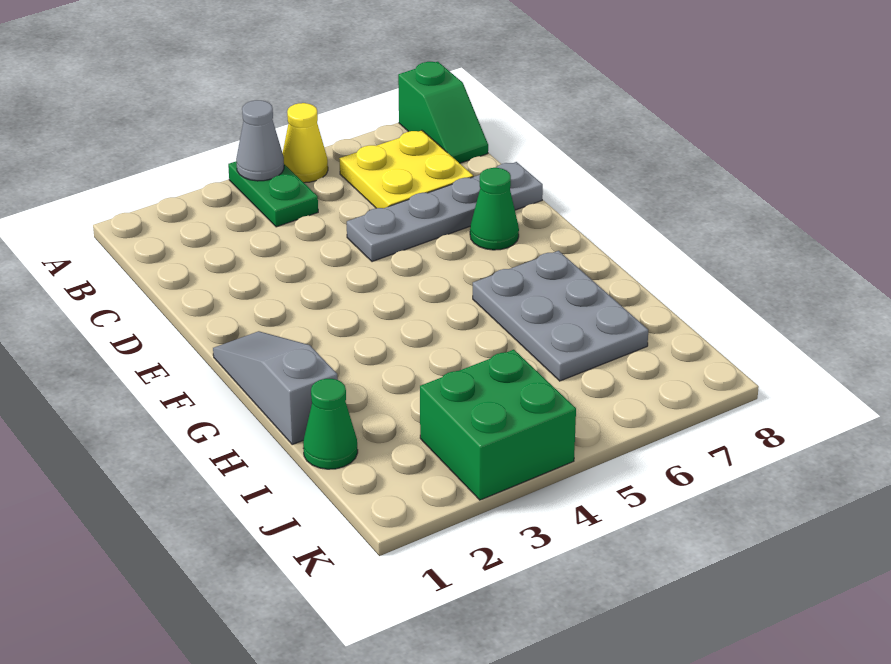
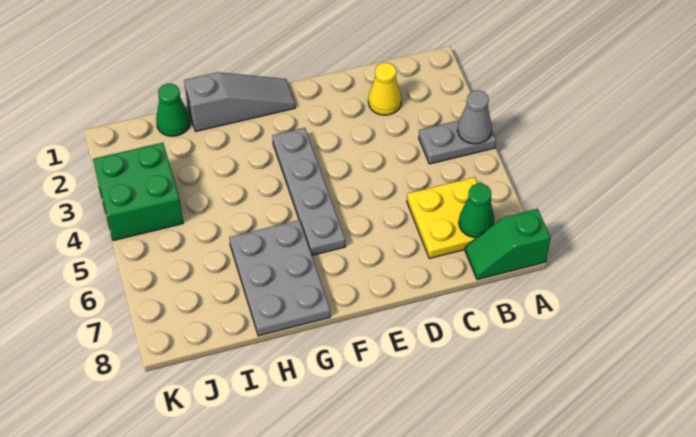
green 1x2 plate [228,161,318,227] -> grey 1x2 plate [419,120,496,164]
yellow 1x1 cone [282,103,328,183] -> yellow 1x1 cone moved to [368,63,402,115]
grey 1x4 plate [347,162,543,262] -> grey 1x4 plate moved to [272,128,345,255]
green 1x1 cone [470,168,519,250] -> green 1x1 cone moved to [459,184,495,238]
grey 2x3 plate [473,251,648,381] -> grey 2x3 plate turned to [229,220,330,336]

